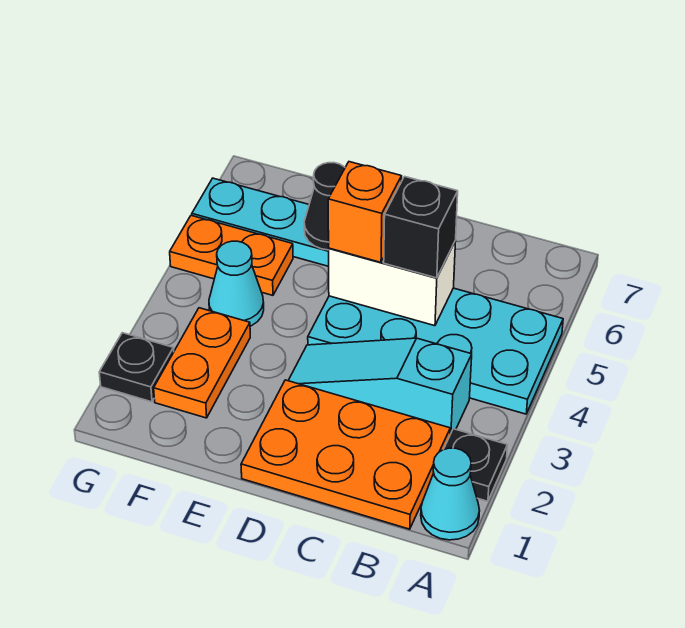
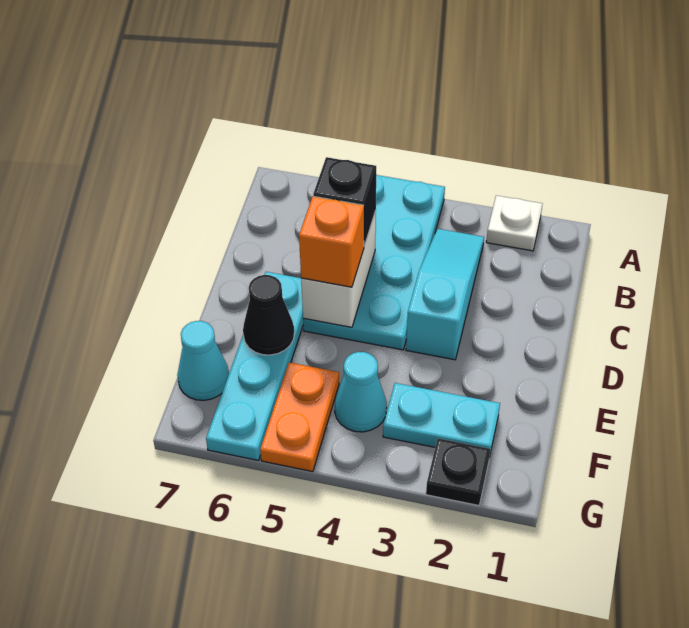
cyan 1x1 cone [421,448,480,540] -> cyan 1x1 cone moved to [177,321,229,400]
black 1x1 plate [443,429,507,501] -> white 1x1 plate [486,196,542,251]
orange 2x3 plate [241,380,450,529] -> none
cyan 1x3 slope [288,338,472,434] -> cyan 1x3 slope turned to [406,229,484,360]
orange 1x2 plate [154,308,250,418] -> cyan 1x2 plate [383,383,500,453]

